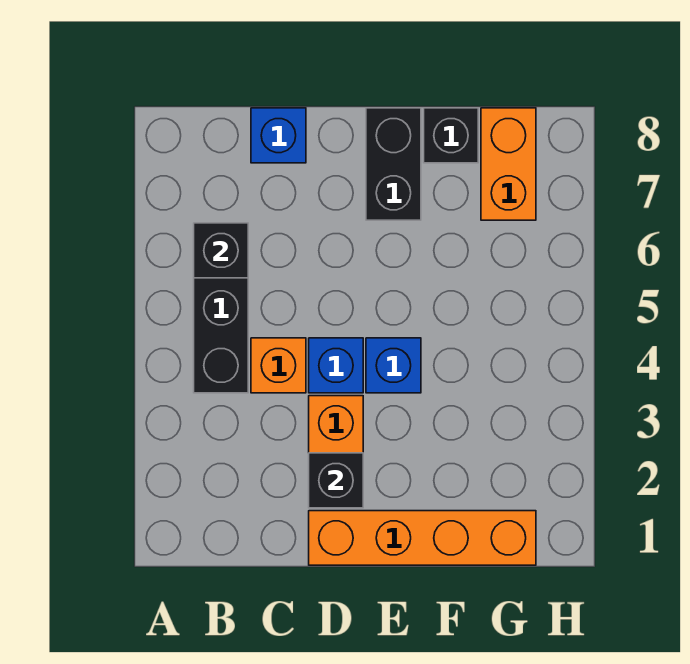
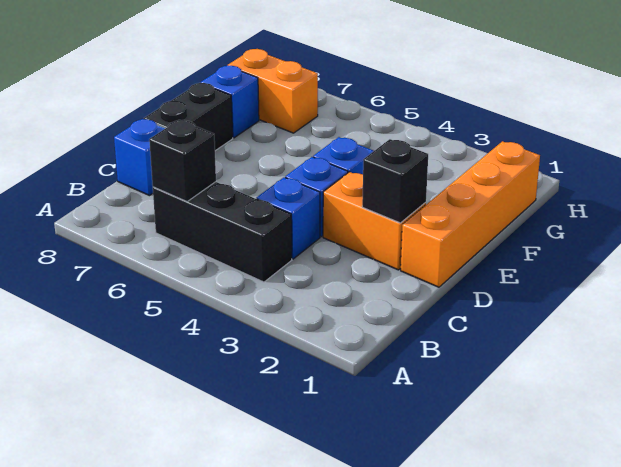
orange 1x1 brick [251,338,306,393] -> blue 1x1 brick [257,177,320,259]
black 1x2 brick [366,108,421,220] -> black 1x2 brick turned to [144,83,233,151]
black 1x1 brick [424,108,478,163] -> blue 1x1 brick [201,66,259,138]

